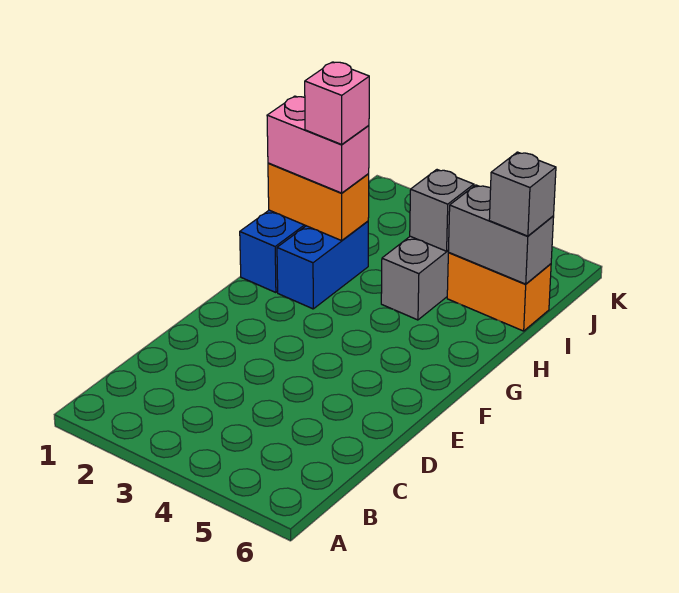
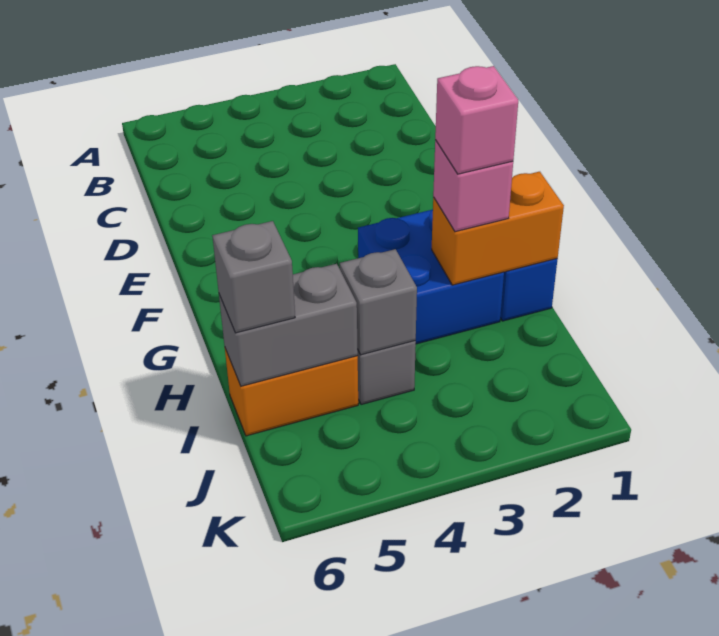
blue 1x2 brick [277,221,368,309] -> blue 2x2 brick [358,209,504,344]
pink 1x2 brick [267,96,369,193] -> pink 1x1 brick [433,140,513,232]

